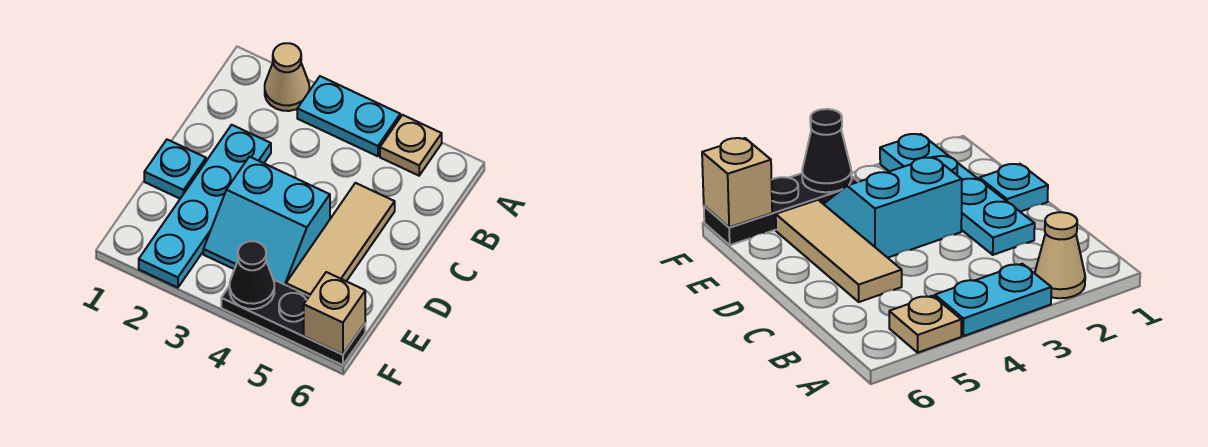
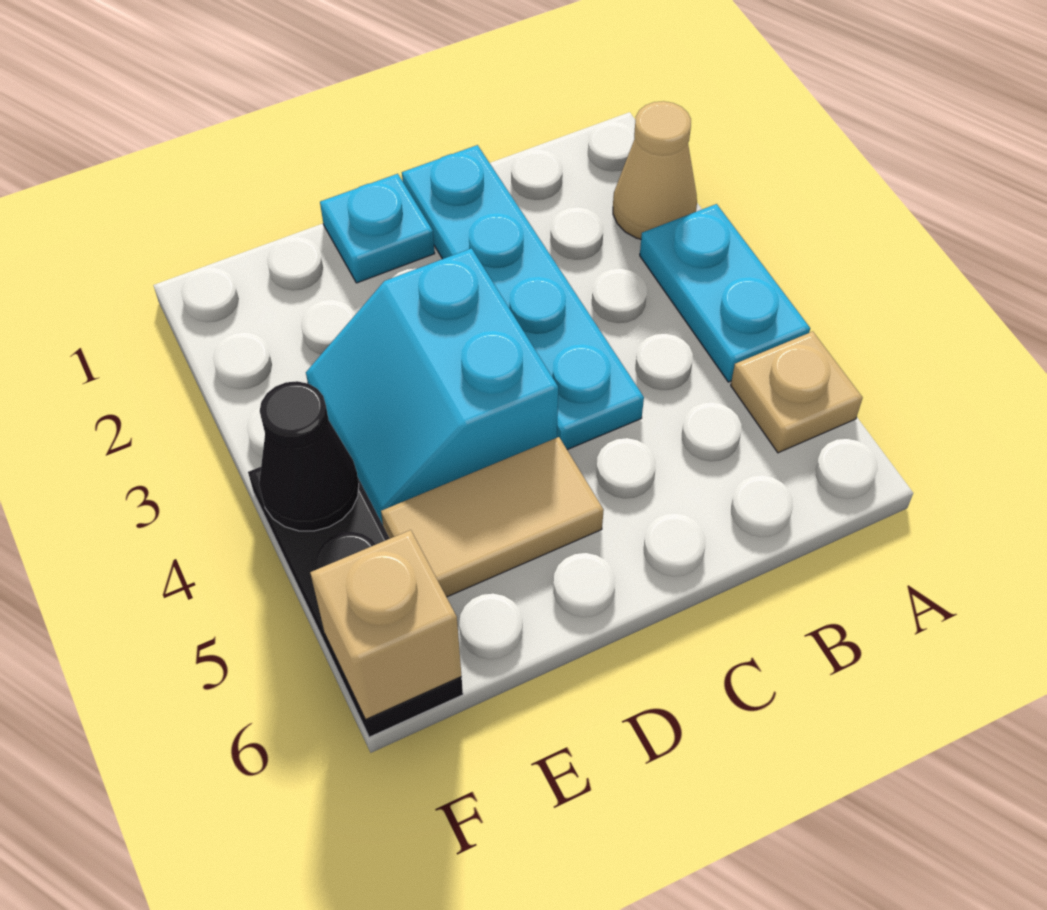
cyan 1x4 plate [139,125,271,288] -> cyan 1x4 plate turned to [402,145,644,450]
tan 1x3 tile [286,183,395,296] -> tan 1x2 tile [381,437,604,597]

